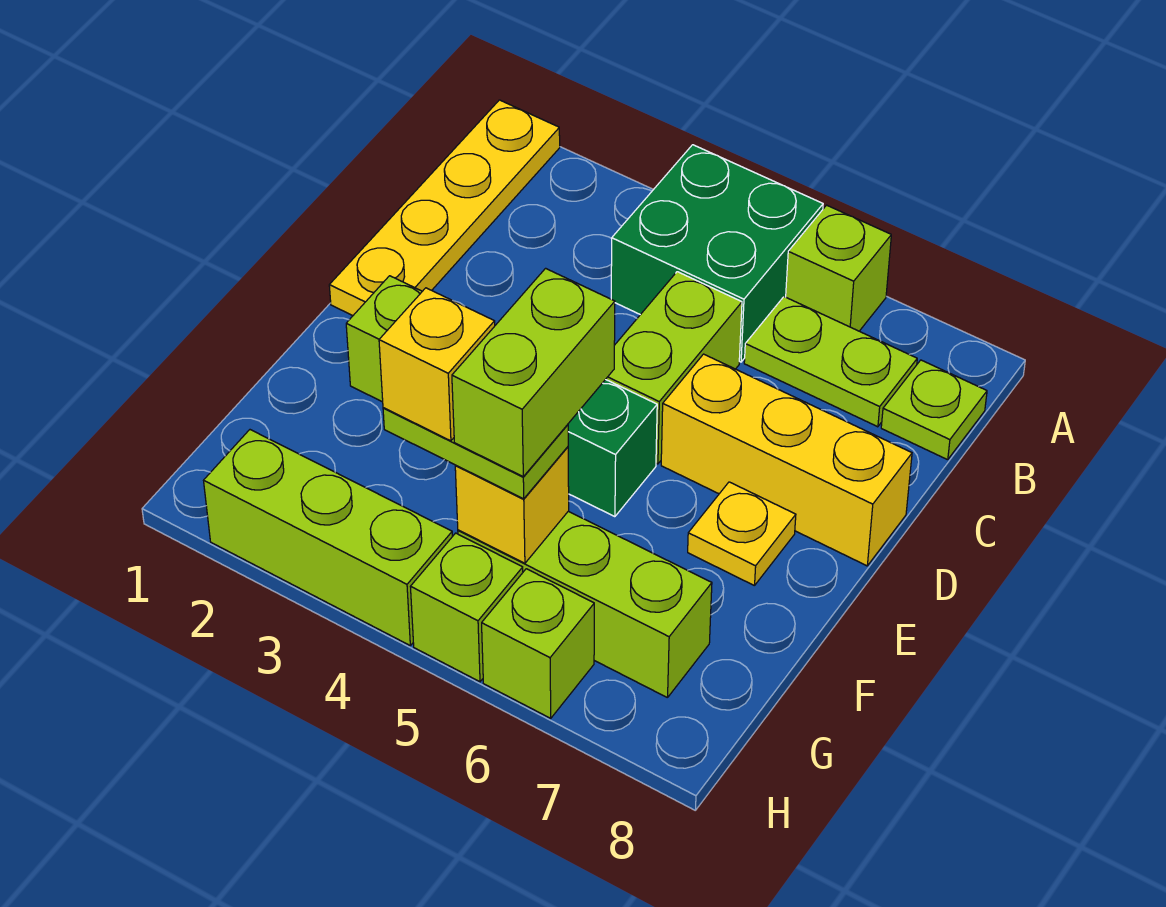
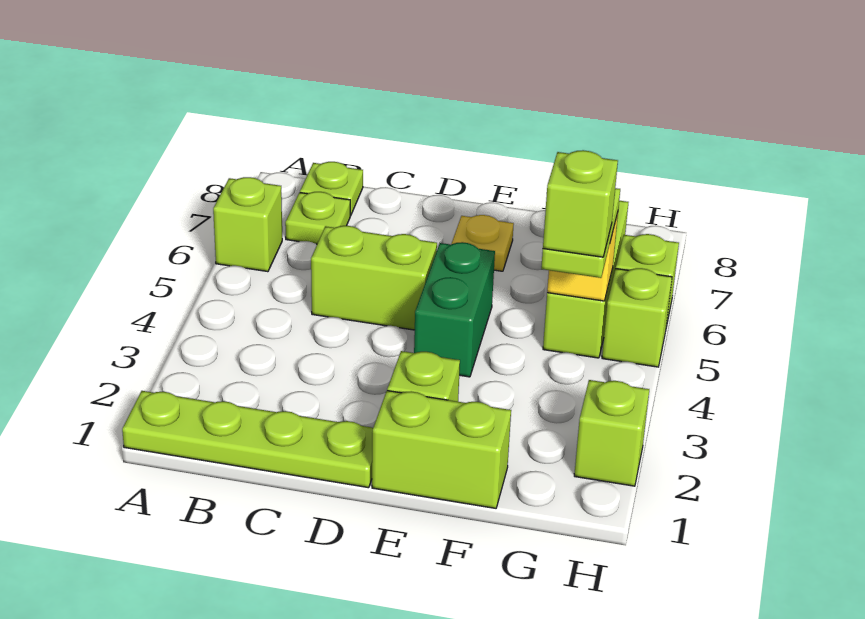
yellow 1x4 plate [329,100,560,316] -> lime 1x4 plate [122,391,373,488]
green 2x2 brick [611,145,823,362] -> none
lime 1x2 plate [744,297,917,427] -> lime 1x1 plate [285,192,350,244]
yellow 1x3 brick [661,354,912,566] -> none
lime 1x2 brick [452,268,615,476] -> lime 1x2 brick moved to [372,391,511,508]
yellow 1x1 brick [379,288,495,441] -> lime 1x1 brick [543,150,618,257]
lime 1x3 brick [204,430,452,645] -> lime 1x1 brick [574,380,649,486]

